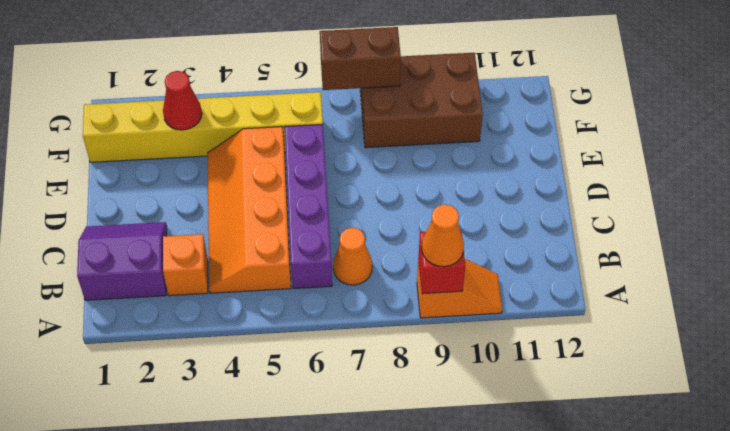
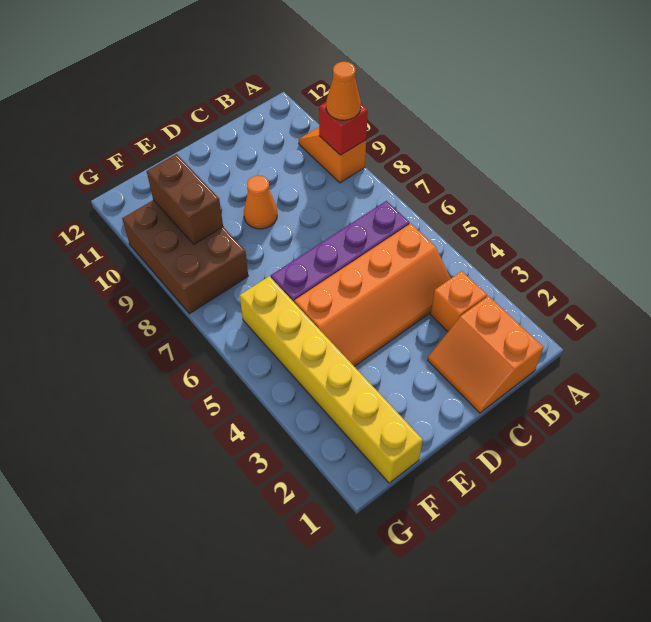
purple 2x2 slope [77,222,167,300] -> orange 2x2 slope [428,296,543,413]
orange 1x1 cone [333,228,372,285] -> orange 1x1 cone moved to [244,176,277,229]
red 1x1 cone [163,71,202,130] -> none
brown 1x2 brick [320,27,401,90] -> brown 1x2 brick moved to [147,154,223,244]

